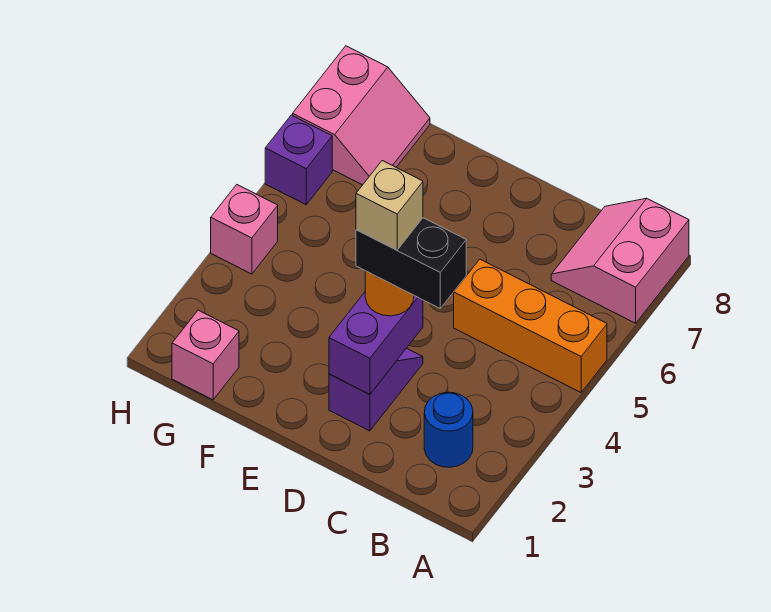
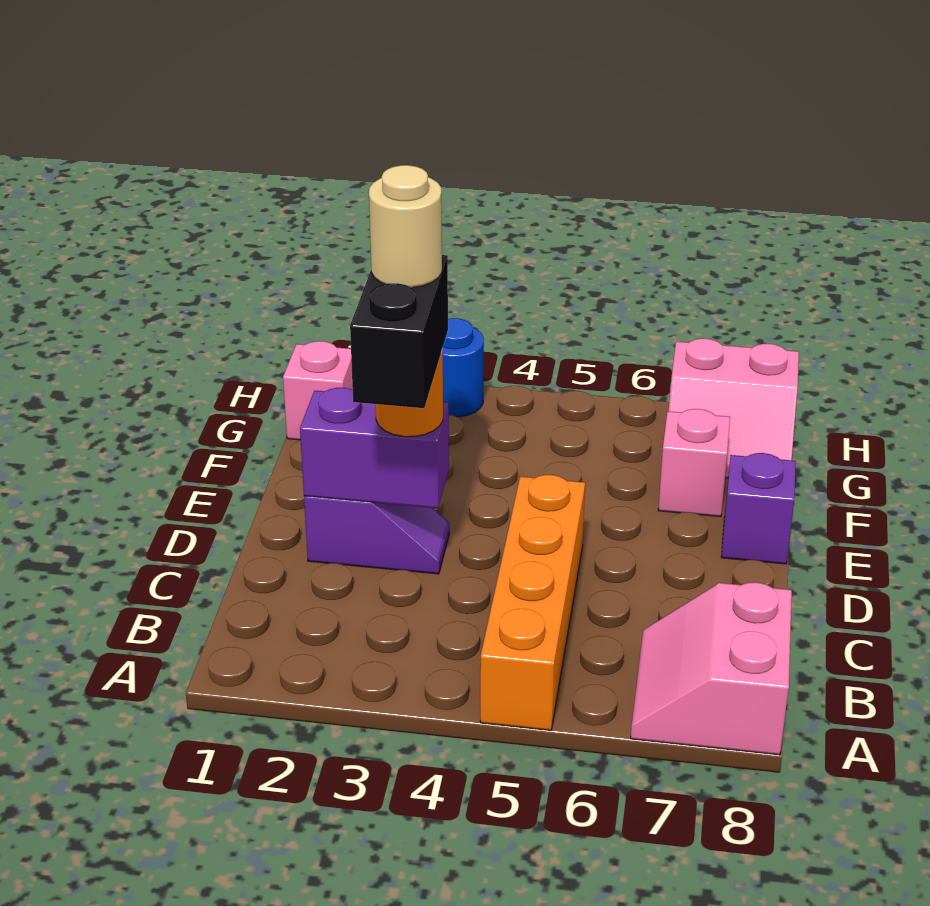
orange 1x3 brick [454,259,607,392] -> orange 1x4 brick [480,475,585,730]
pink 2x2 slope [551,198,689,323] -> pink 2x2 slope turned to [631,582,792,755]
blue 1x1 round brick [424,392,473,467] -> blue 1x1 round brick moved to [443,318,484,417]
tan 1x1 brick [356,161,423,250] -> tan 1x1 round brick [369,165,442,288]
pink 1x1 brick [211,185,278,274] -> pink 1x1 brick moved to [658,409,730,517]
purple 1x1 brick [265,115,332,205] -> purple 1x1 brick moved to [721,453,796,564]

